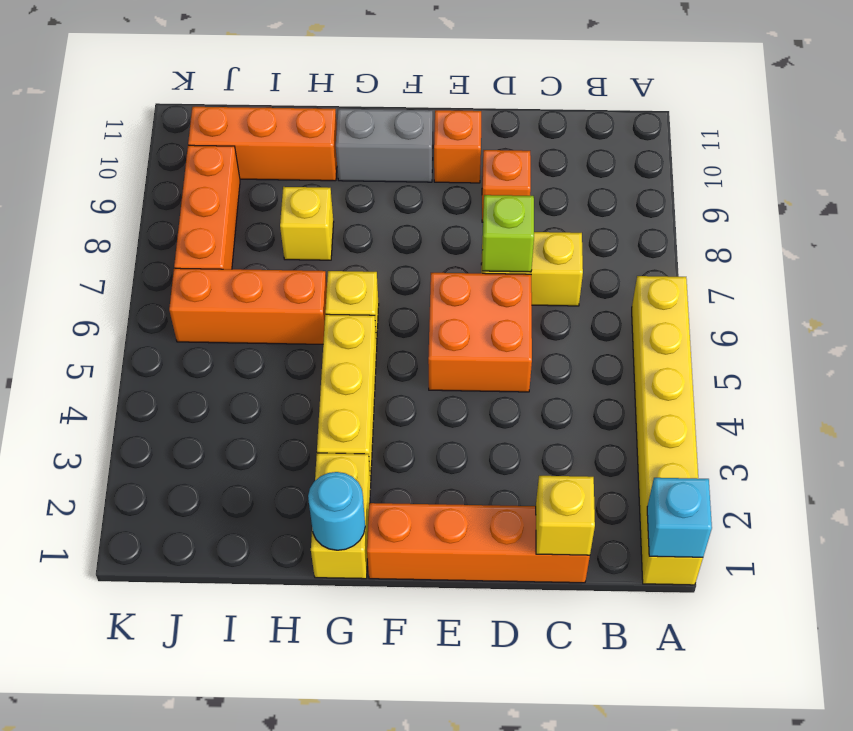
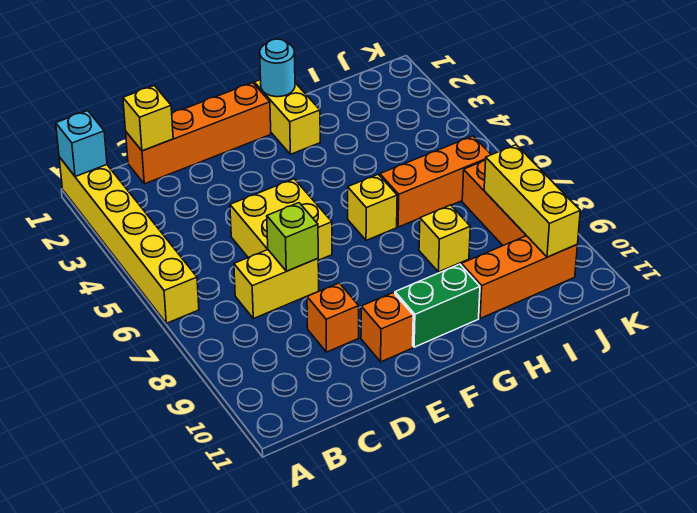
orange 2x2 brick [428,273,532,392] -> yellow 2x2 brick [230,179,332,260]
grey 1x2 brick [336,109,433,182] -> green 1x2 brick [395,264,480,347]
yellow 1x3 brick [317,314,377,480] -> yellow 1x3 brick moved to [484,145,580,257]

